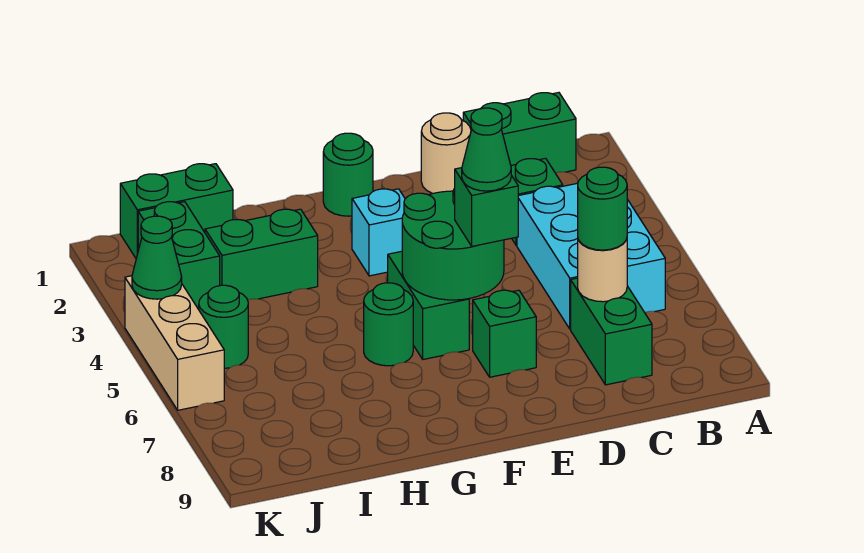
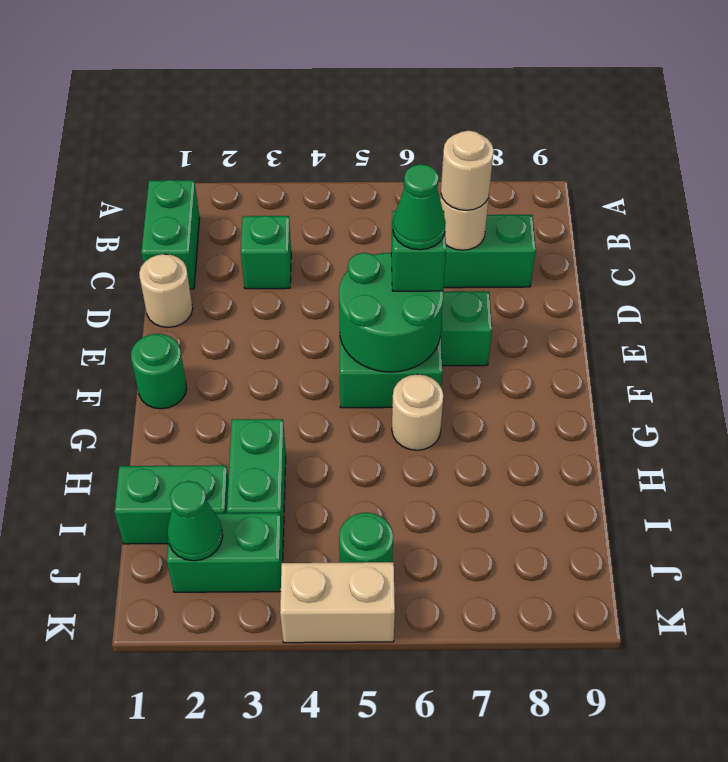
cyan 2x3 brick [517,183,665,329] -> none
green 1x1 round brick [578,167,627,250] -> tan 1x1 round brick [441,131,494,210]
cyan 1x1 brick [352,189,405,276] -> none
green 1x1 round brick [364,283,413,366] -> tan 1x1 round brick [392,374,443,450]
green 1x2 brick [120,164,233,258] -> green 1x2 brick turned to [114,465,229,544]
tan 1x3 brick [125,276,224,410] -> tan 1x2 brick [280,562,395,643]
green 1x1 cone [132,216,182,299] -> green 1x1 cone moved to [167,481,223,561]

